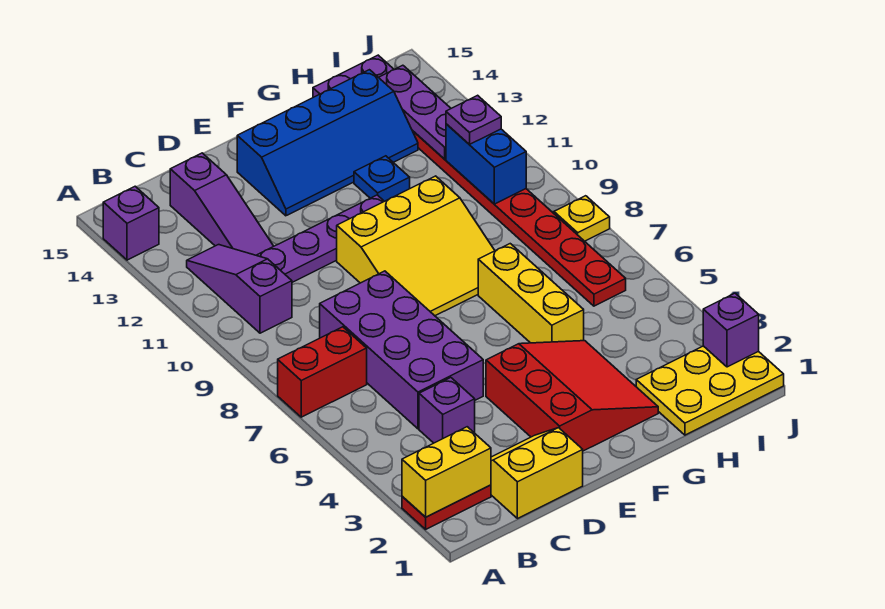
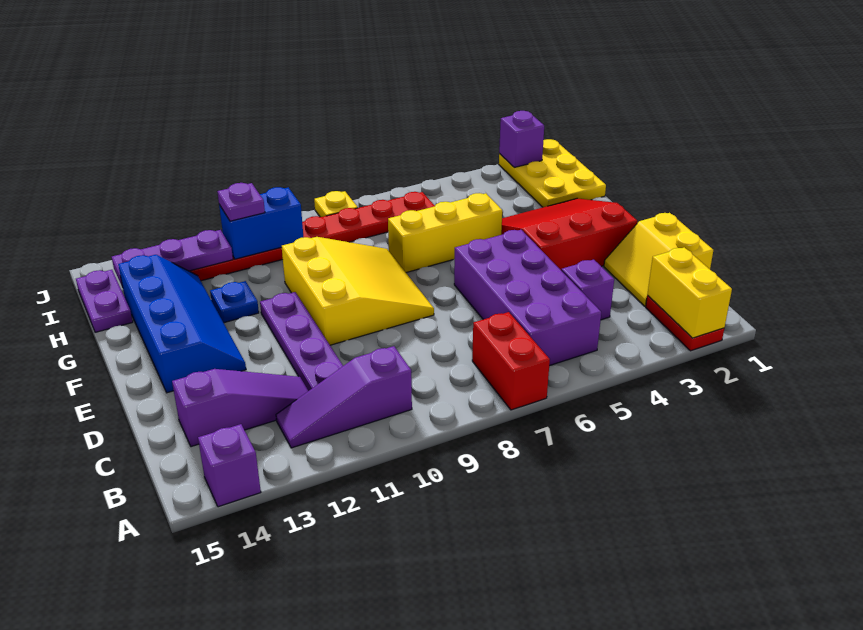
purple 2x4 brick [320,271,483,429] -> purple 2x4 brick turned to [454,230,601,366]

